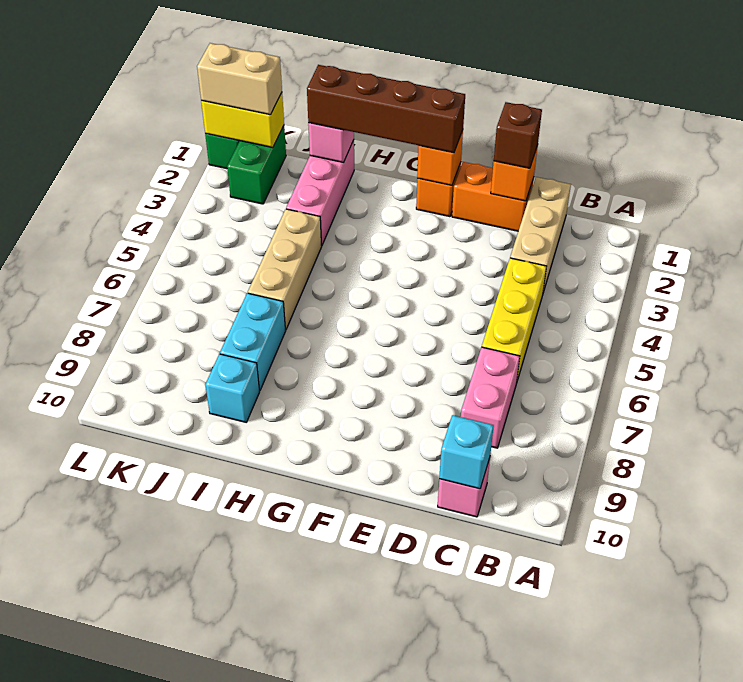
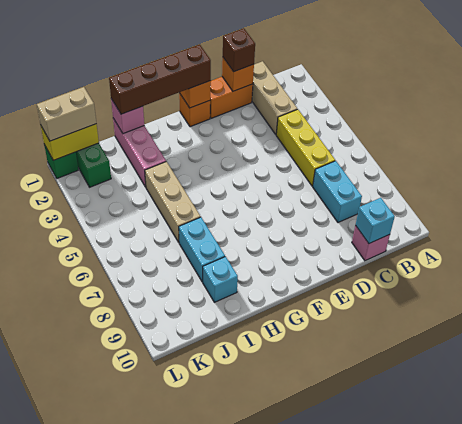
pink 1x2 brick [461,347,520,448] -> cyan 1x2 brick [313,161,362,222]

